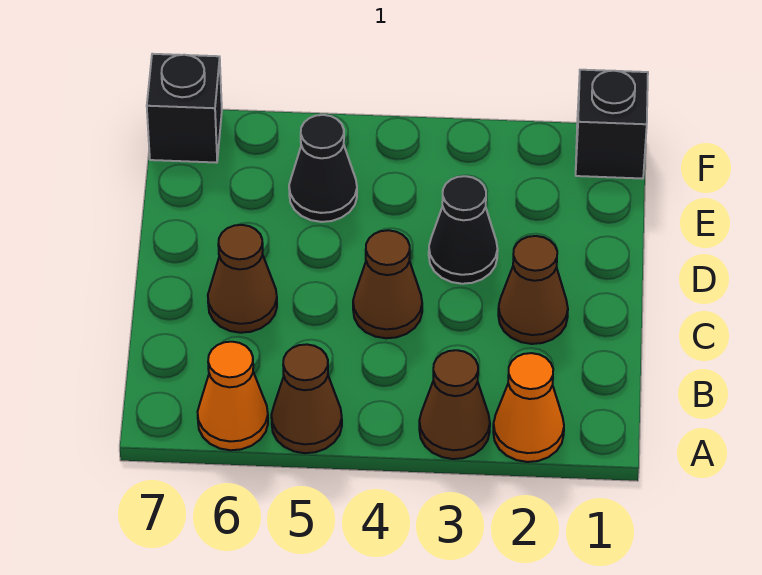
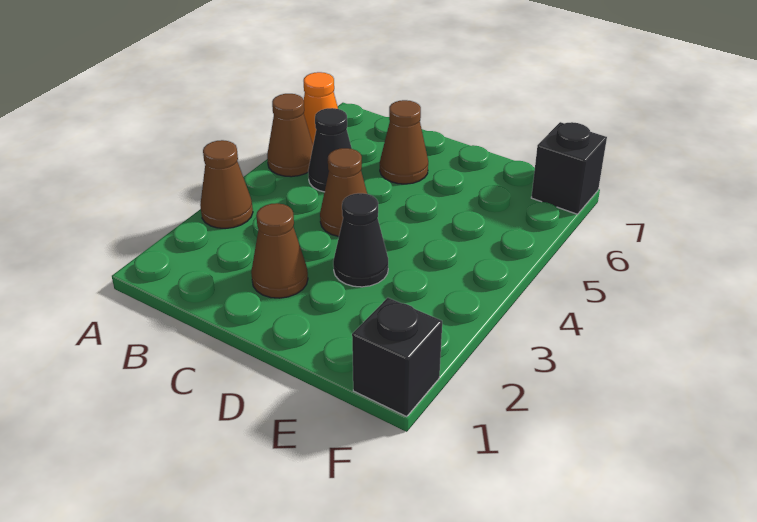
orange 1x1 cone [493,353,564,462] -> none
black 1x1 cone [289,115,357,222] -> black 1x1 cone moved to [308,108,352,192]

